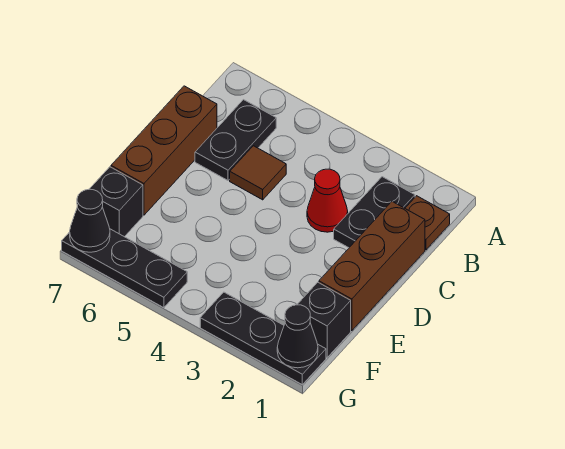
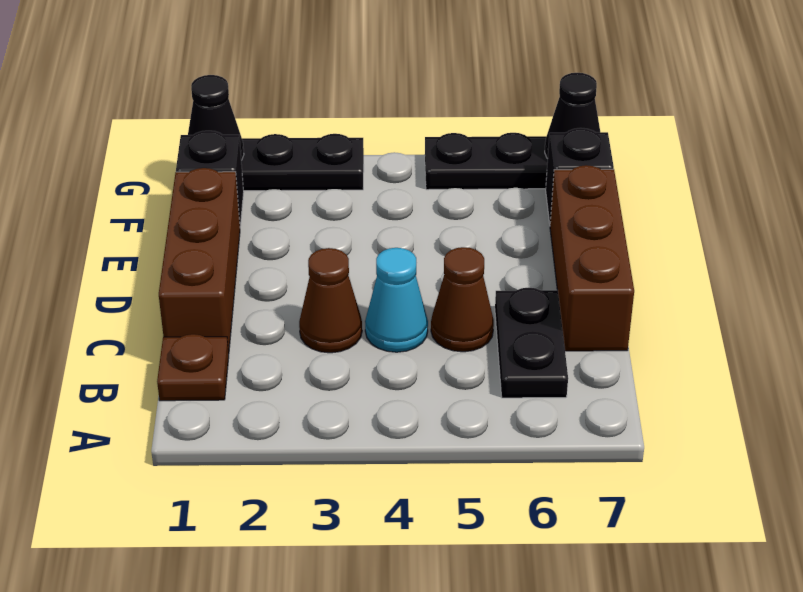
black 1x2 plate [334,177,415,248] -> none
red 1x1 cone [307,169,348,232] -> brown 1x1 cone [299,248,362,353]
none -> cyan 1x1 cone [365,248,428,352]
brown 1x1 tile [230,146,286,200] -> brown 1x1 cone [431,247,494,352]

